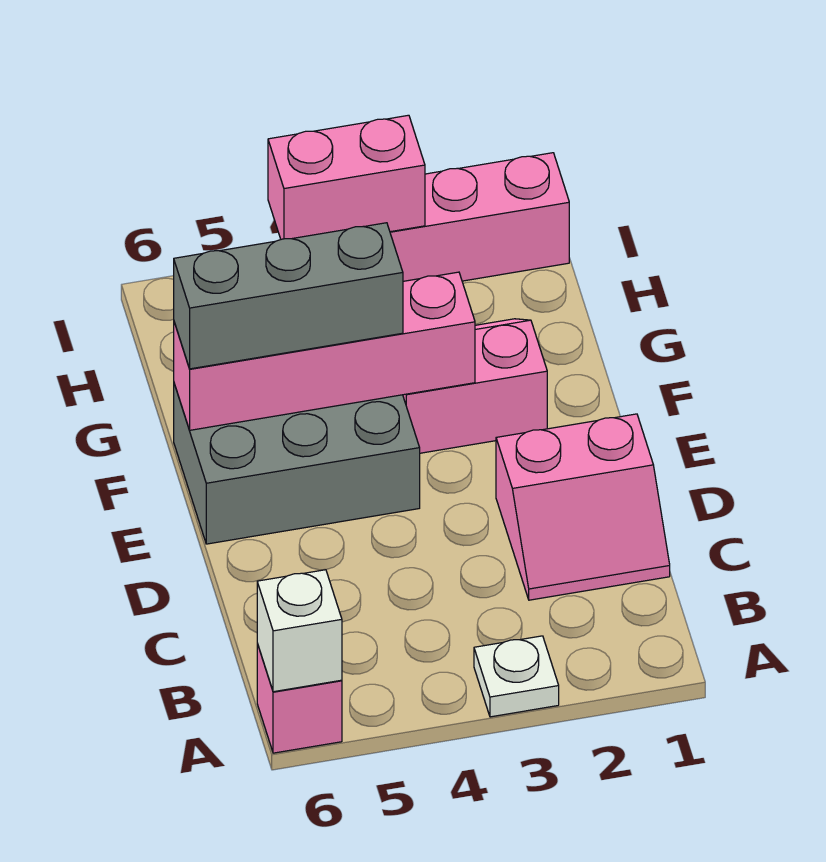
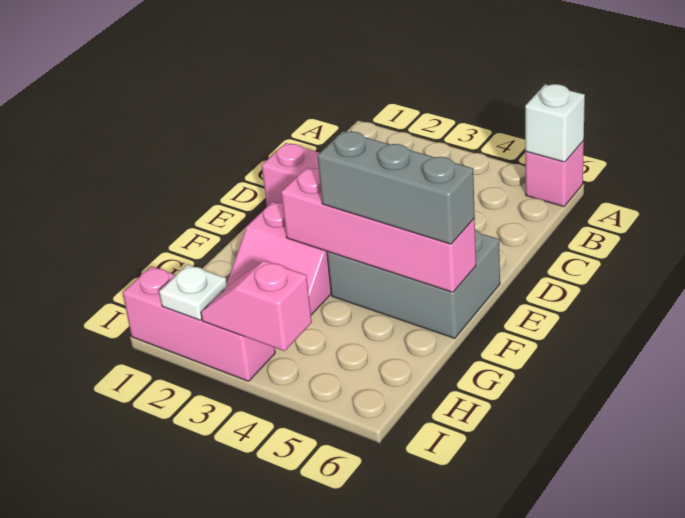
white 1x1 plate [474,636,559,717] -> white 1x1 plate moved to [159,265,227,320]
pink 1x2 brick [268,115,425,239] -> pink 1x2 slope [201,261,312,351]

